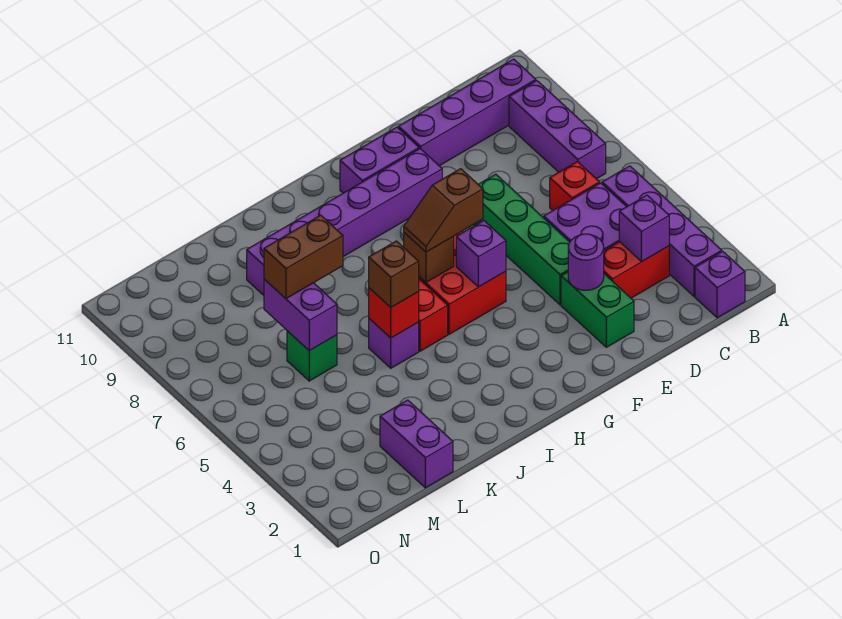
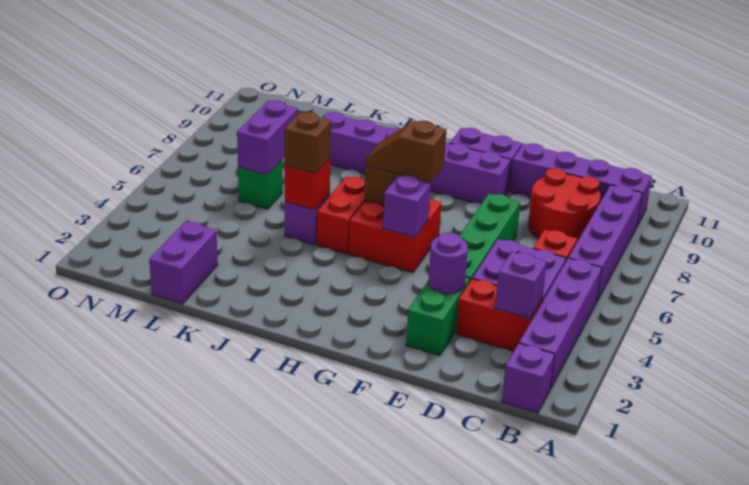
purple 1x3 brick [509,81,606,179] -> purple 1x4 brick [568,185,642,301]
none -> red 2x2 round brick [528,168,601,242]
brown 1x2 brick [264,215,343,299] -> none

